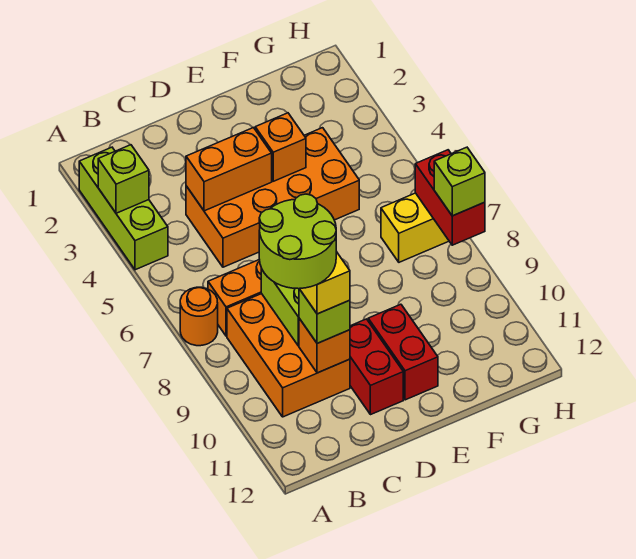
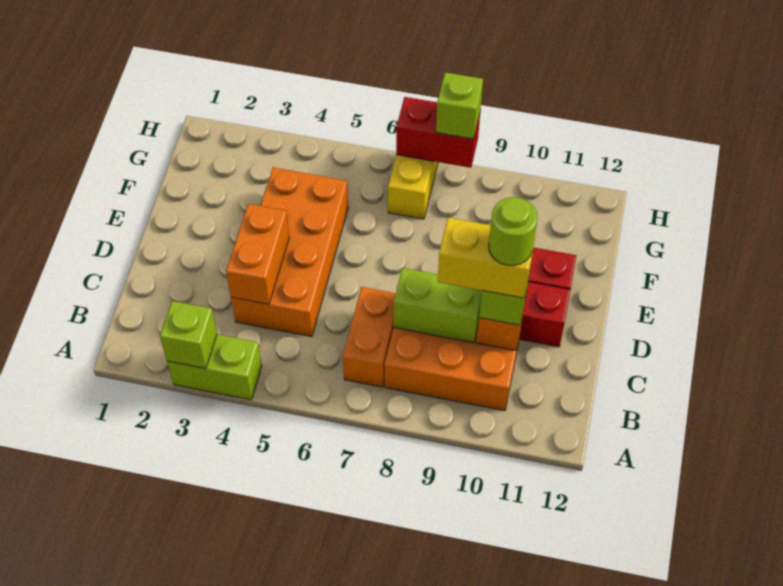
lime 1x3 brick [79,147,168,270] -> lime 1x2 brick [167,334,262,400]
orange 1x1 round brick [180,287,218,346] -> none
lime 2x2 round brick [259,194,336,289] -> lime 1x1 round brick [489,197,537,266]
orange 1x1 brick [255,113,306,181] -> none

